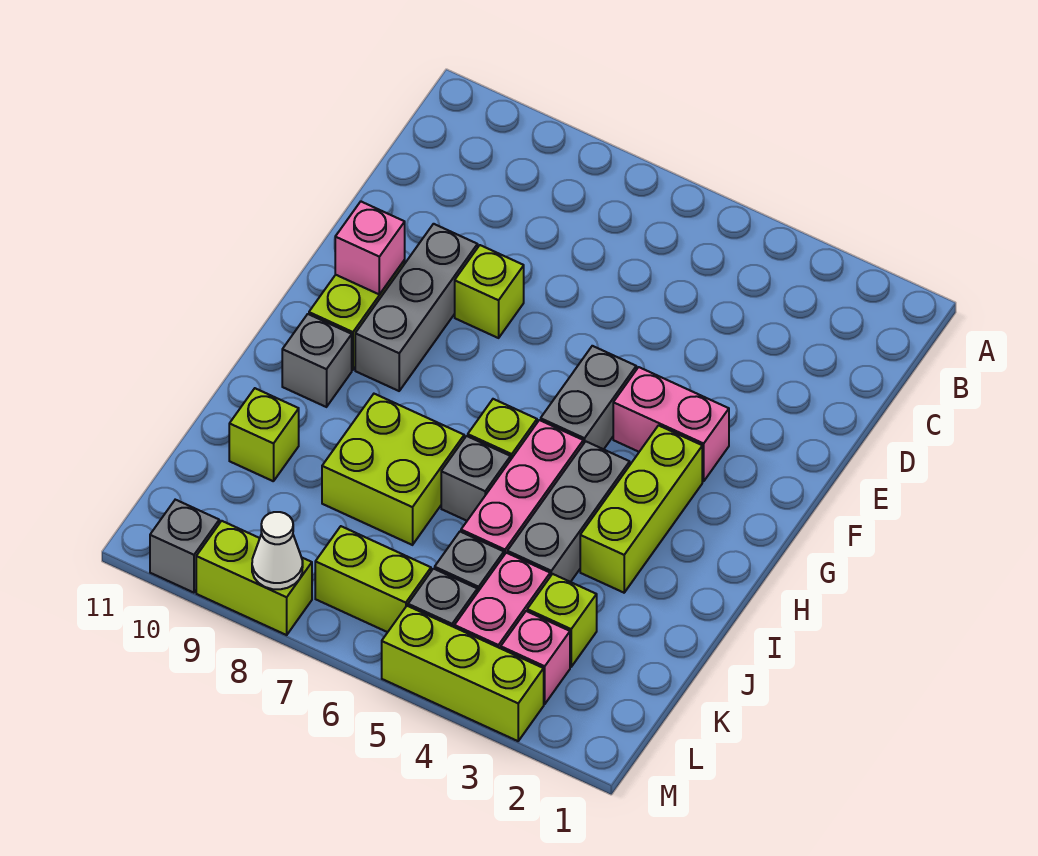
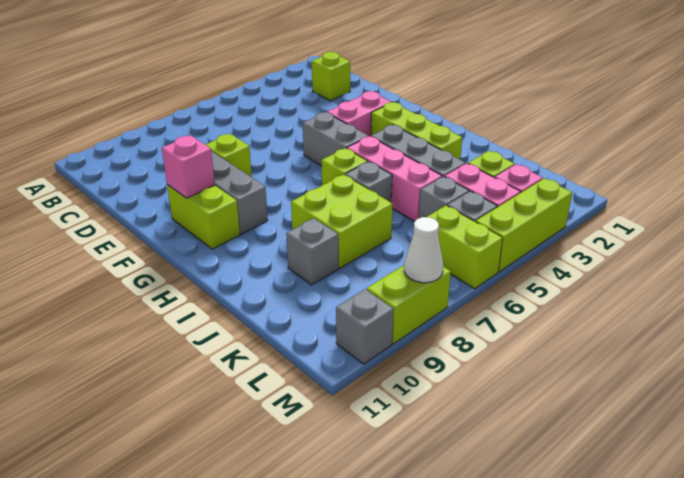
grey 1x1 brick [282,314,352,407] -> grey 1x1 brick moved to [286,218,338,285]
lime 1x1 brick [229,388,299,481] -> lime 1x1 brick moved to [312,52,350,101]
lime 1x2 brick [315,526,431,632] -> lime 1x2 brick turned to [427,205,503,289]

